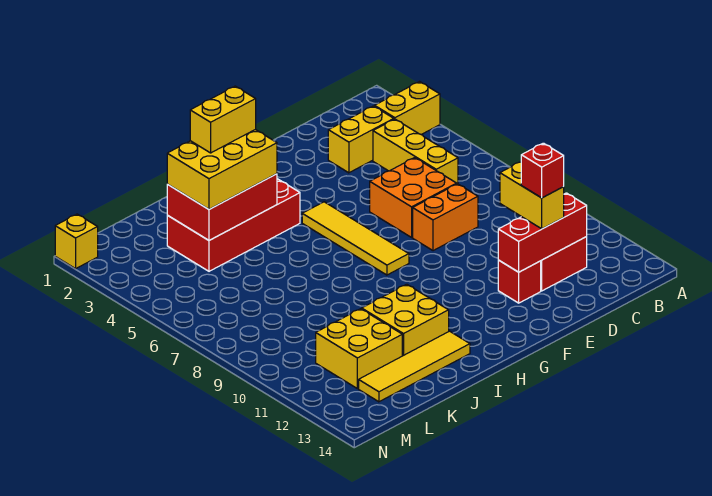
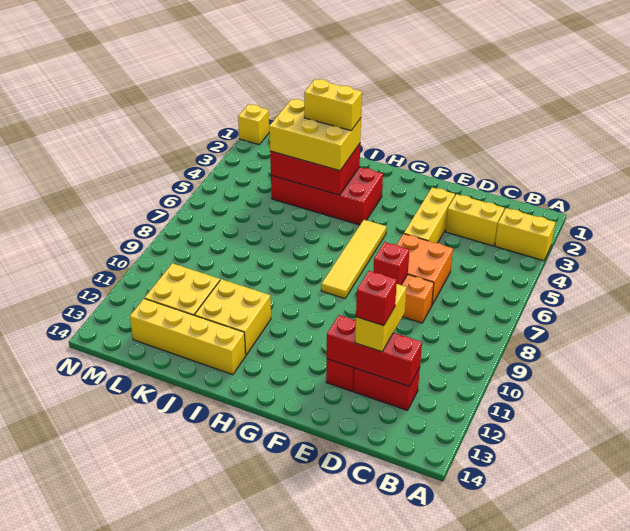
yellow 1x3 brick [373,119,458,184] -> yellow 1x3 brick moved to [404,187,455,243]
none -> red 1x1 brick [373,242,409,285]
yellow 1x4 tile [359,331,470,402] -> yellow 1x4 brick [130,299,246,375]

